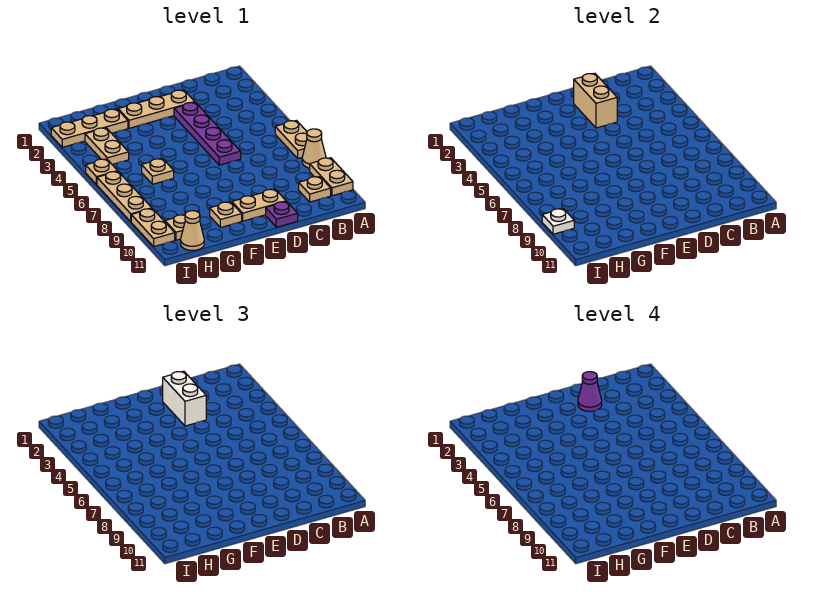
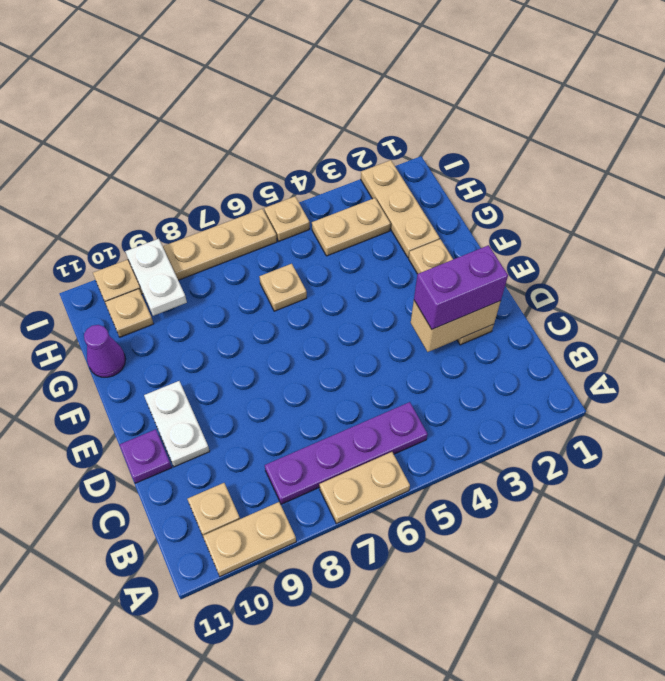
tan 1x1 cone [302,129,326,168] -> none
white 1x2 brick [163,371,206,426] -> purple 1x2 brick [414,245,508,329]
purple 1x1 cone [578,372,602,411] -> purple 1x1 cone moved to [84,325,126,377]
purple 1x4 plate [174,102,241,165] -> purple 1x4 plate moved to [265,402,428,504]
tan 1x2 plate [232,189,286,221] -> white 1x2 plate [144,381,210,467]
tan 1x1 plate [210,202,242,228] -> none
tan 1x1 cone [181,211,204,250] -> none
white 1x1 plate [542,209,574,234] -> white 1x2 plate [125,239,187,316]

